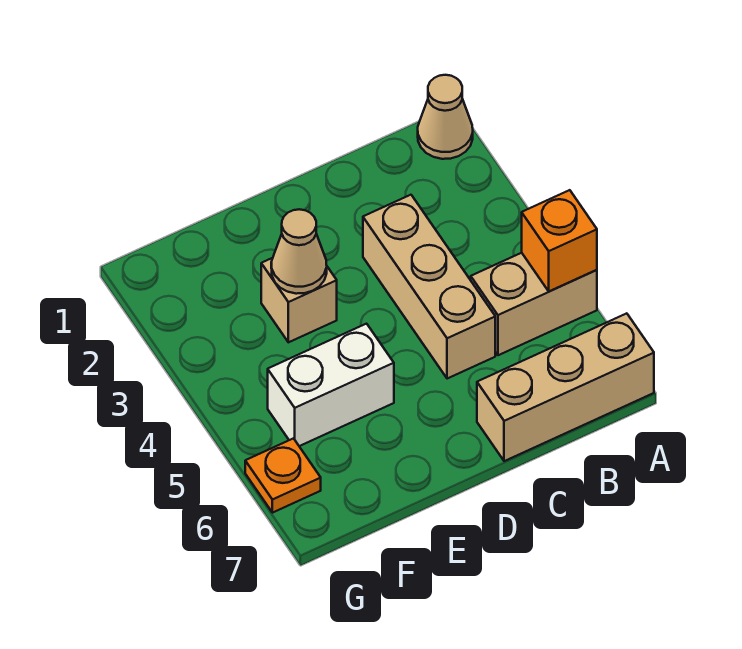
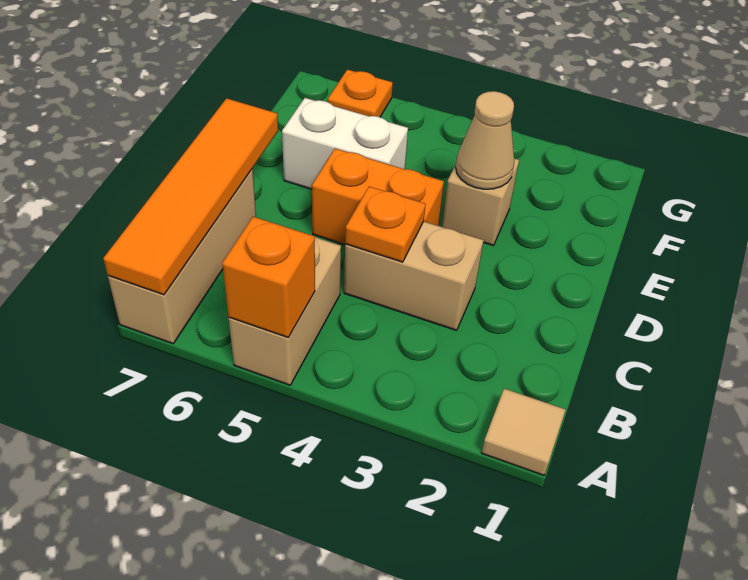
tan 1x1 cone [418,75,473,159] -> tan 1x1 tile [482,389,566,475]
none -> orange 1x4 tile [103,98,278,295]
tan 1x3 brick [363,195,495,379] -> tan 1x2 brick [344,221,484,330]
none -> orange 1x1 plate [345,186,426,262]
none -> orange 1x2 brick [312,149,444,245]
white 1x2 brick [268,324,394,446] -> white 1x2 brick turned to [282,98,408,189]

